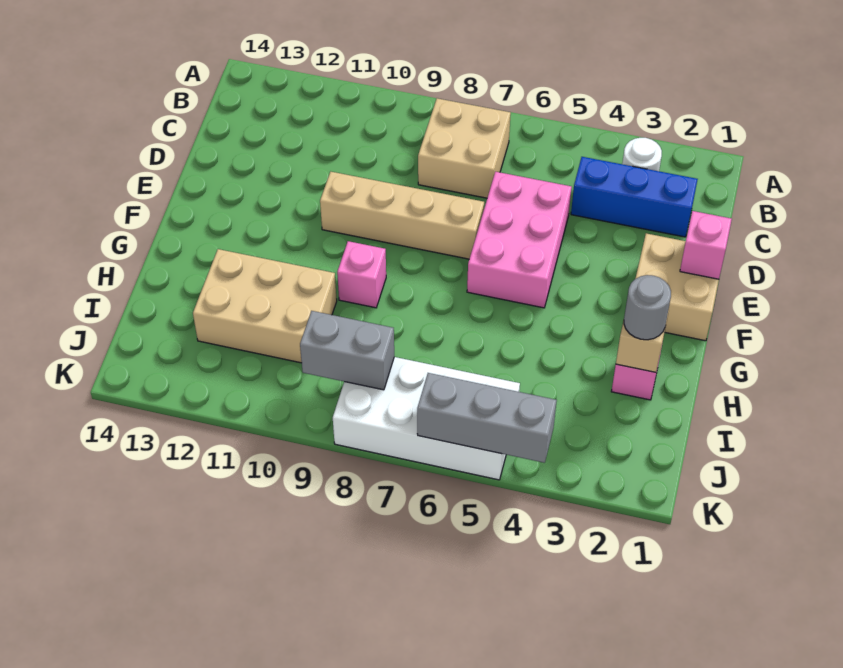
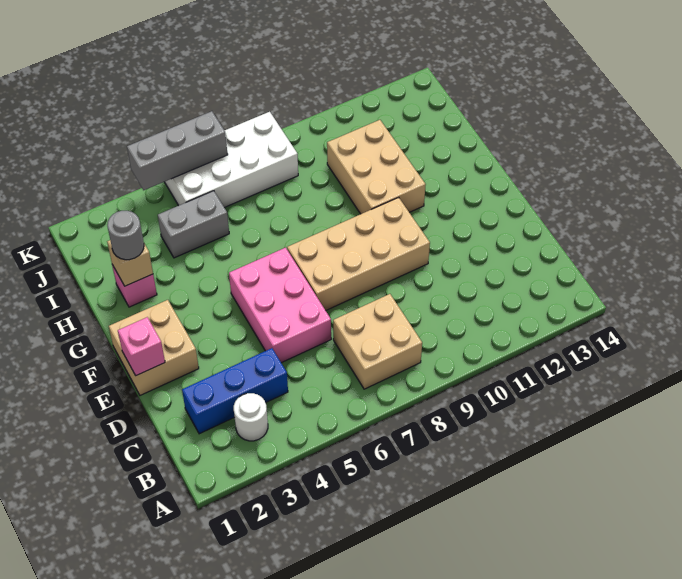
tan 1x4 brick [320,172,484,259] -> tan 2x4 brick [287,197,430,311]
pink 1x1 brick [337,241,386,308] -> none
tan 2x3 brick [193,249,337,363] -> tan 2x3 brick turned to [327,120,426,214]
grey 1x2 brick [300,311,394,390] -> grey 1x2 brick moved to [158,191,229,258]

